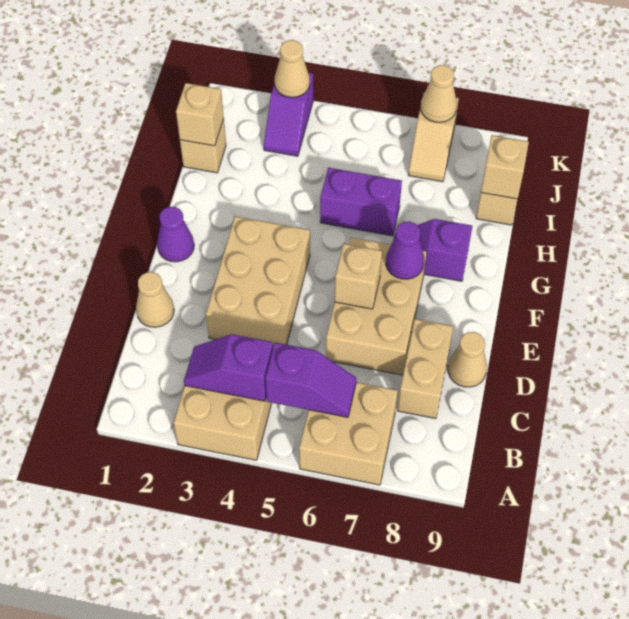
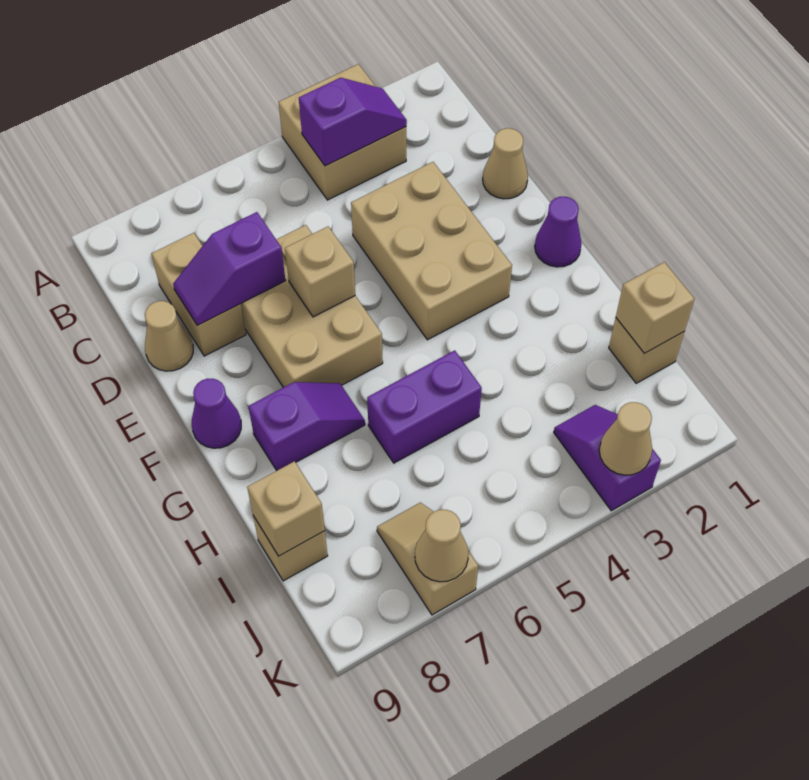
tan 2x2 brick [299,382,398,485] -> none
purple 1x2 slope [265,343,356,417] -> purple 1x2 slope moved to [173,212,286,325]
purple 1x1 cone [386,222,424,279] -> purple 1x1 cone moved to [192,379,241,448]

